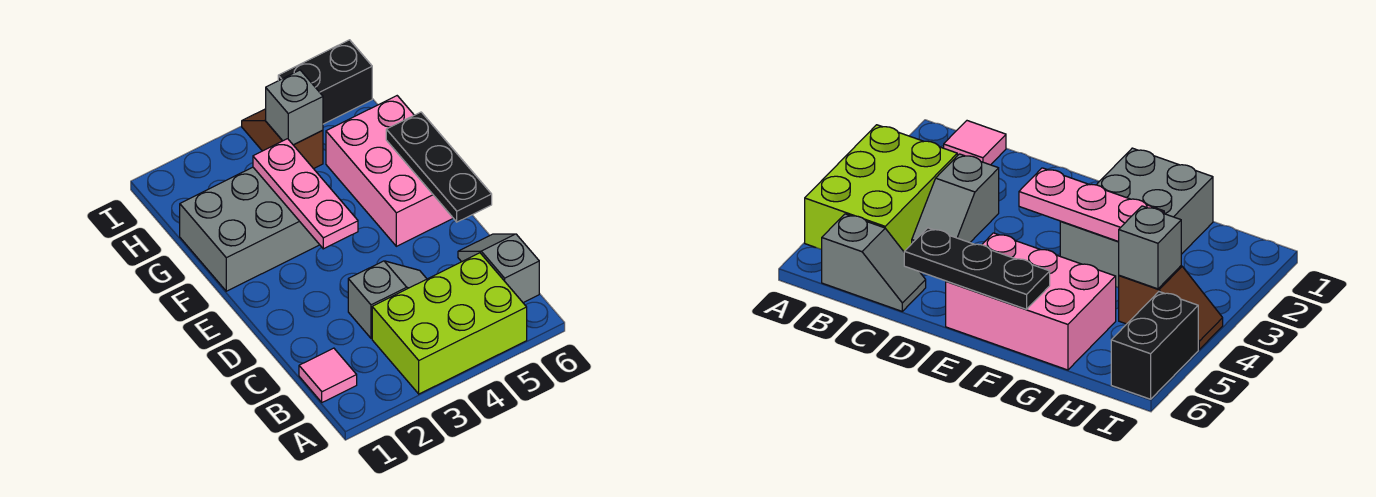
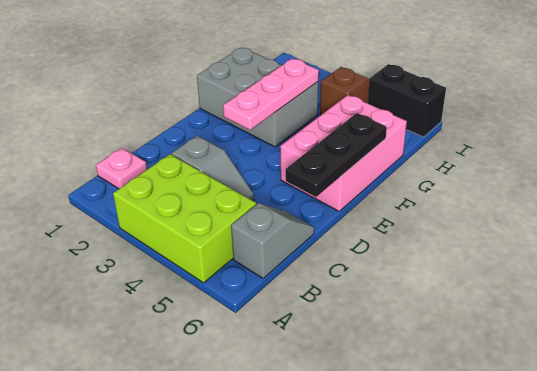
pink 1x1 tile [299,348,357,402] -> pink 1x1 plate [96,148,147,189]
grey 1x1 brick [266,70,323,145] -> none

